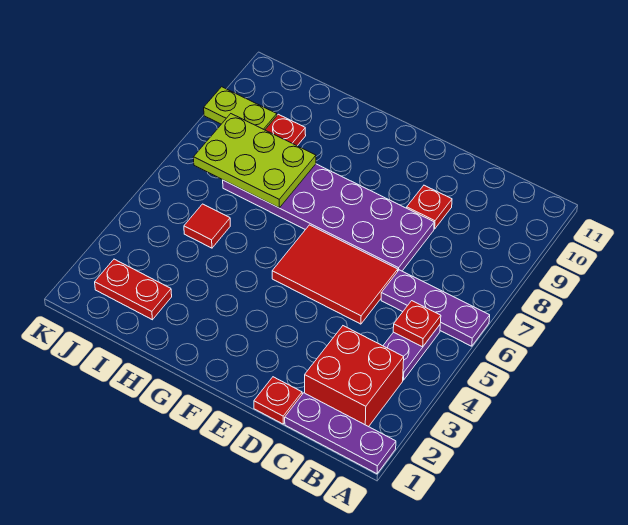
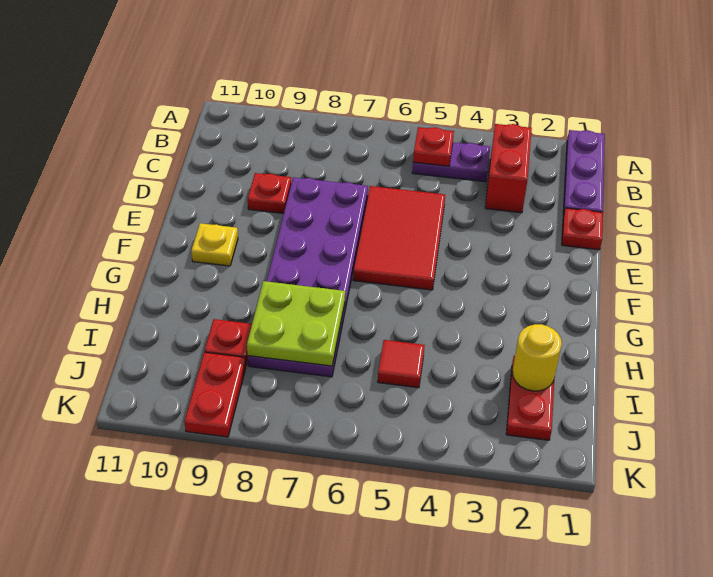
purple 1x3 plate [381,270,490,346] -> none
red 2x2 brick [305,326,404,427] -> red 1x2 brick [485,124,532,213]
none -> yellow 1x1 plate [191,223,238,266]
lime 2x3 plate [194,114,316,208] -> lime 2x2 plate [247,281,345,366]
none -> yellow 1x1 round brick [512,324,562,391]
lime 1x2 plate [204,87,277,130] -> red 1x2 plate [184,352,246,437]

